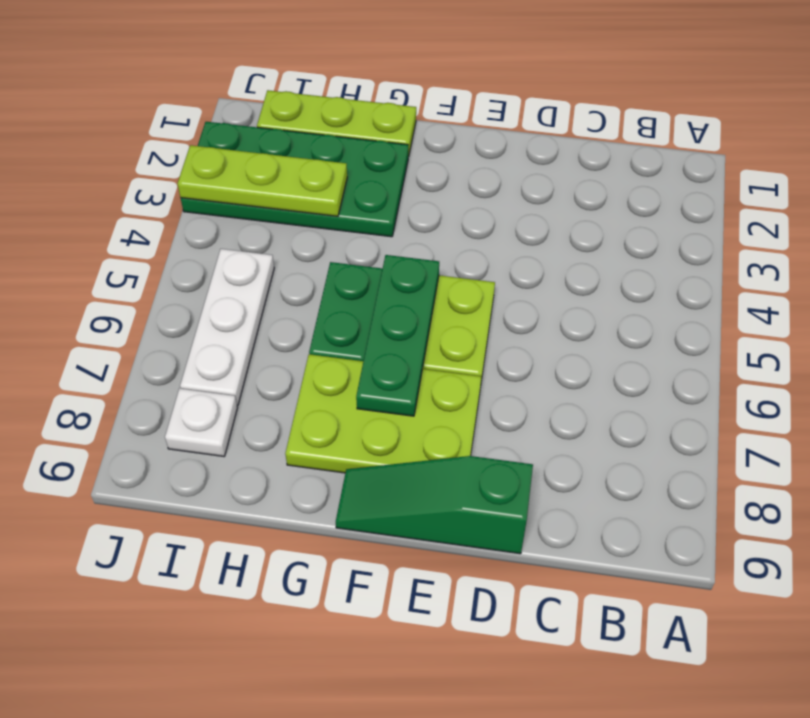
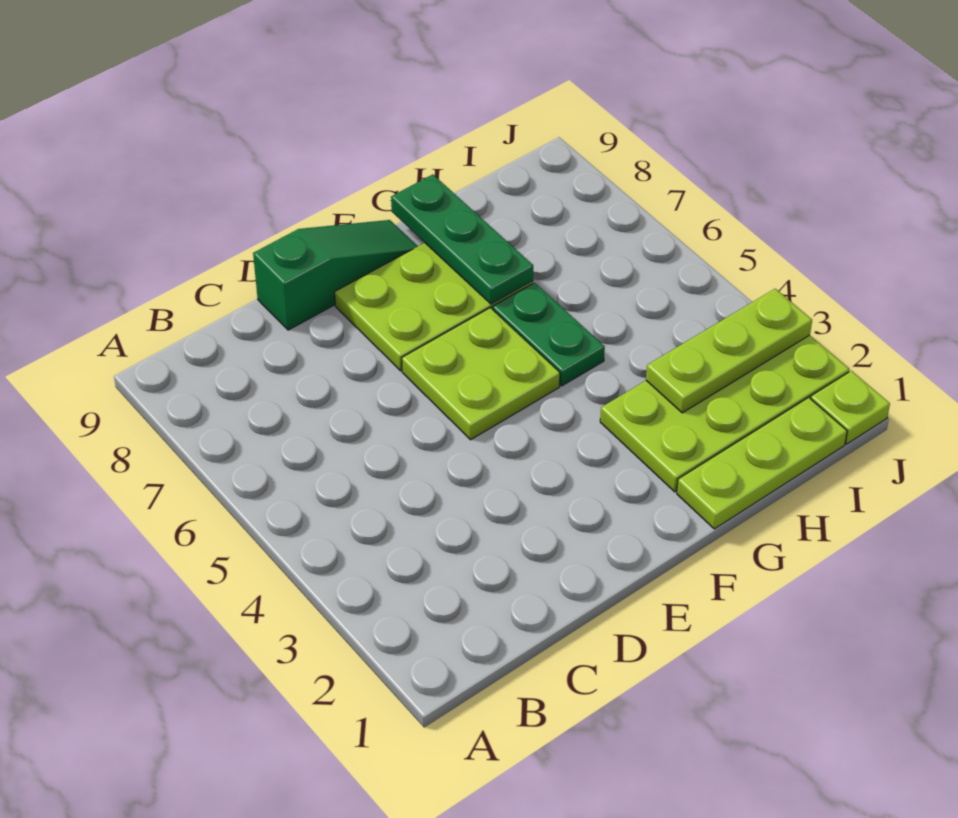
green 1x3 plate [356,255,439,416] -> green 1x3 plate moved to [391,174,533,304]
green 2x4 plate [181,122,409,237] -> lime 2x4 plate [600,335,849,492]
white 1x3 plate [180,249,274,405] -> none
white 1x1 plate [165,388,237,456] -> none
none -> lime 1x1 plate [810,371,890,444]

